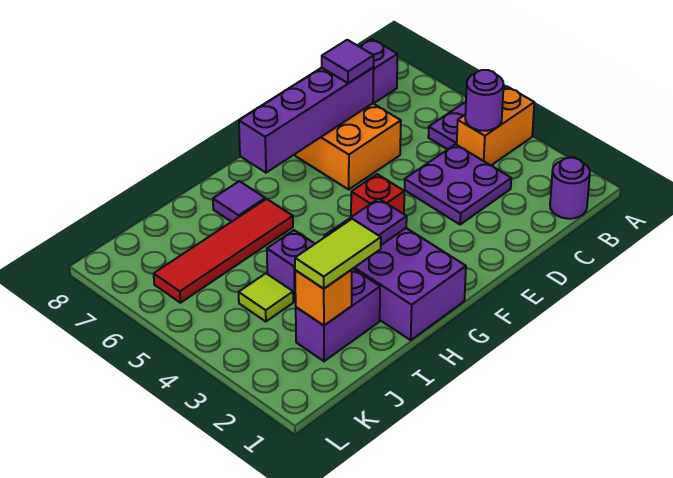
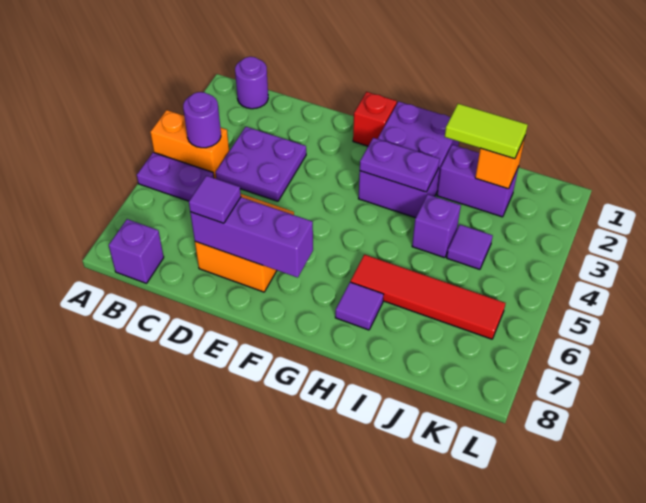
purple 1x4 brick [239,68,374,173] -> purple 1x3 brick [190,197,313,278]
red 1x1 brick [351,174,404,217] -> red 1x1 brick moved to [353,92,397,146]
lime 1x1 tile [239,274,293,322] -> purple 1x1 tile [447,225,493,269]

